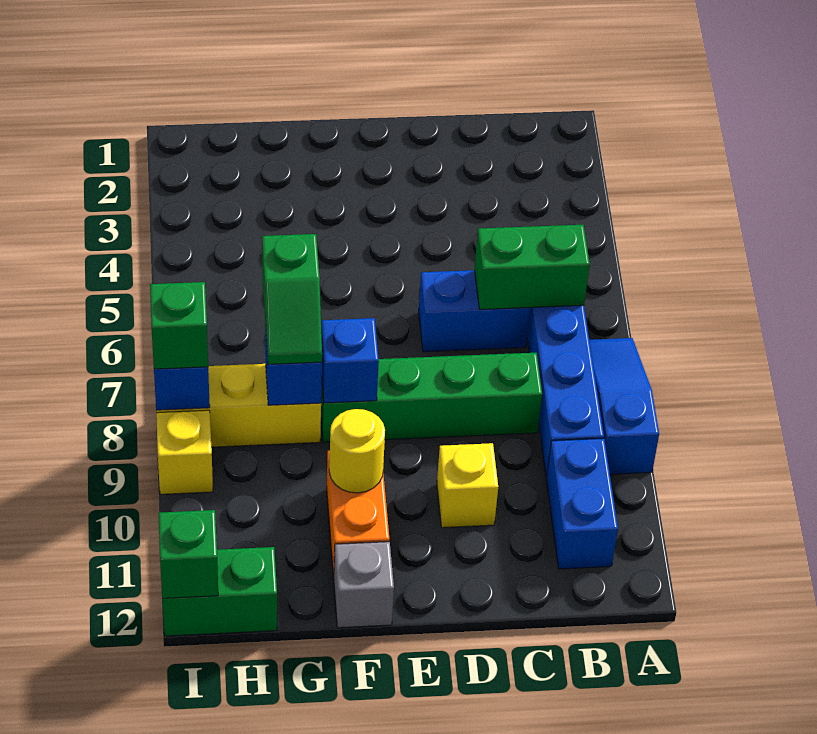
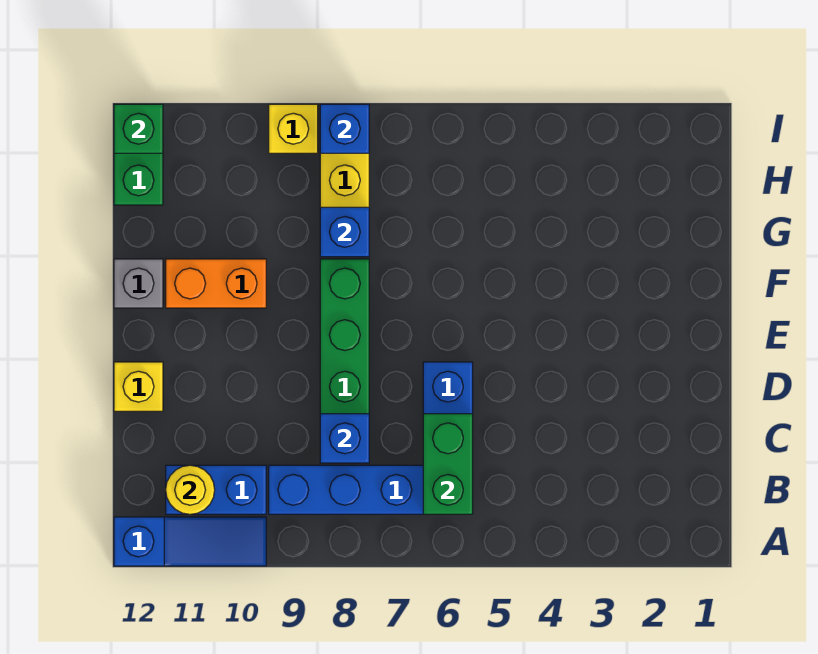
blue 1x3 slope [589,338,659,474] -> blue 1x3 slope moved to [114,517,266,566]
yellow 1x1 brick [437,443,498,528] -> yellow 1x1 brick moved to [114,362,163,411]
blue 1x1 brick [321,318,379,403] -> blue 1x1 brick moved to [320,414,369,463]
yellow 1x1 round brick [329,409,385,493] -> yellow 1x1 round brick moved to [166,465,215,514]
green 1x2 slope [262,234,322,364] -> none
green 1x1 brick [150,282,208,369] -> none

